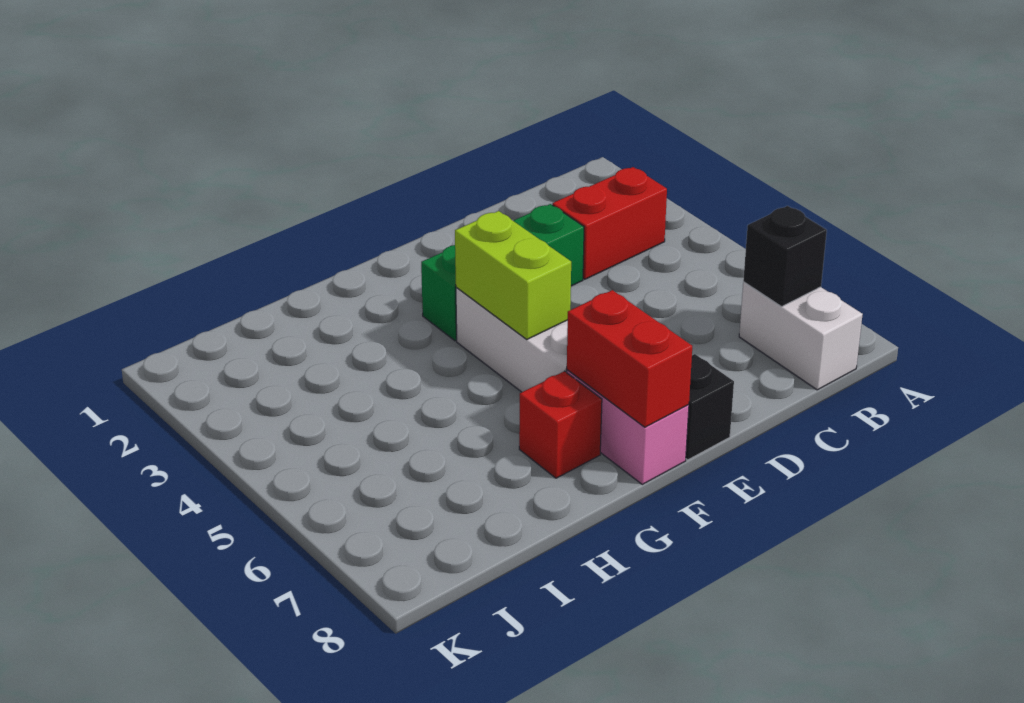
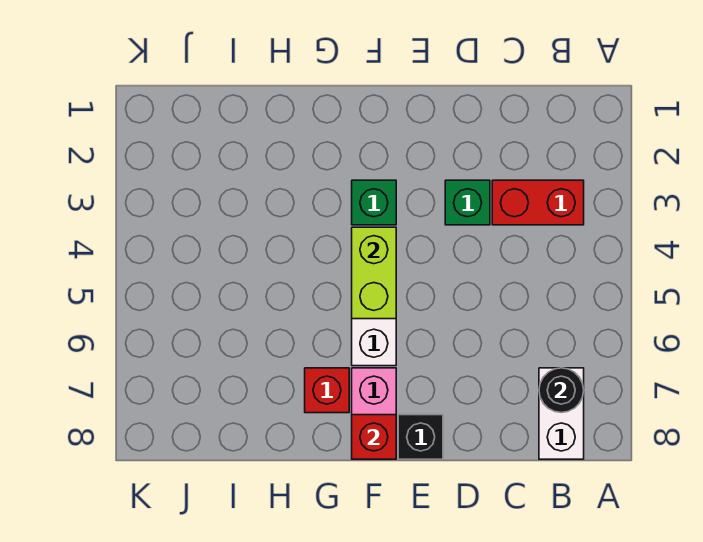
black 1x1 brick [743,206,827,307] -> black 1x1 round brick [539,368,584,413]
red 1x2 brick [567,290,692,427] -> red 1x1 brick [352,415,396,459]

